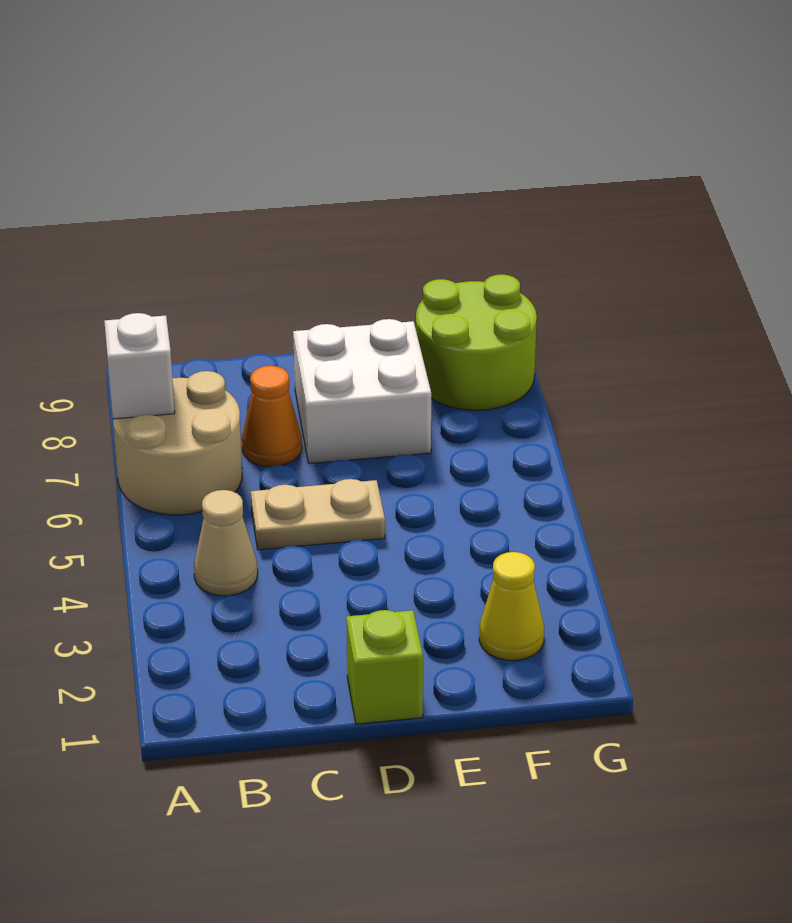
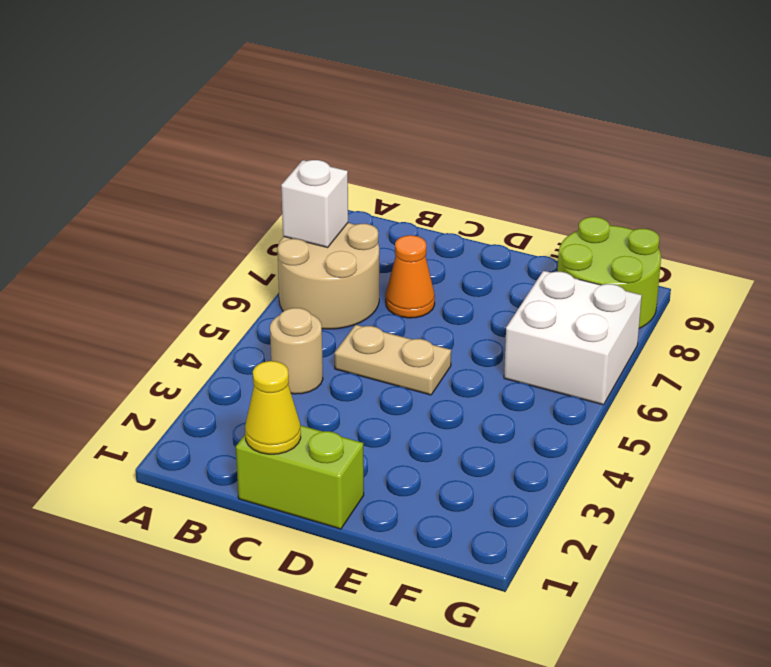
tan 1x1 cone [194,490,258,596] -> tan 1x1 round brick [270,308,323,394]
lime 1x1 brick [346,610,423,724] -> lime 1x2 brick [236,425,364,529]
white 2x2 brick [293,319,431,464] -> white 2x2 brick moved to [504,271,642,405]
yellow 1x1 cone [479,552,544,660] -> yellow 1x1 cone moved to [245,361,301,454]

